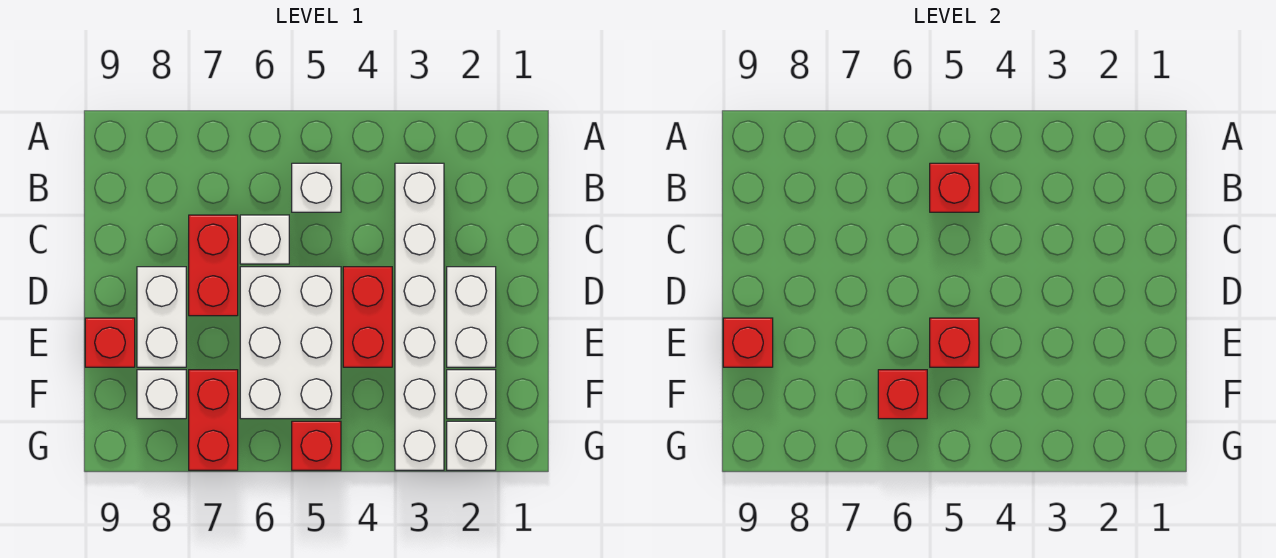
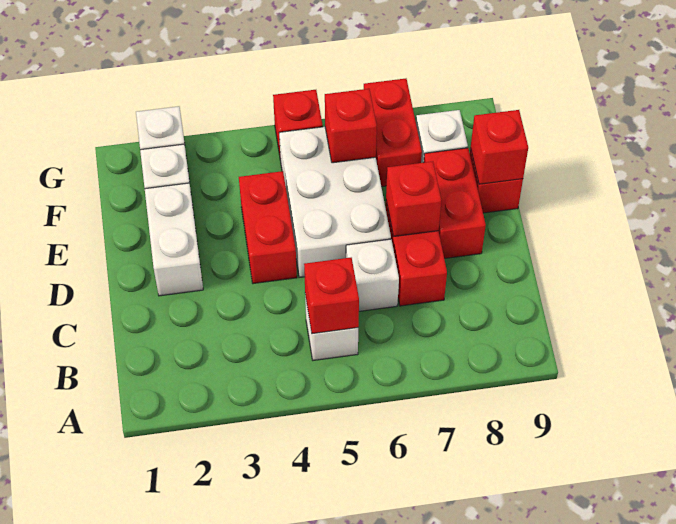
white 1x6 brick [395,163,444,470] -> none
white 1x2 brick [137,267,186,367] -> red 1x2 brick [424,148,486,258]
red 1x1 brick [930,318,979,367] -> red 1x1 brick moved to [386,161,441,237]

